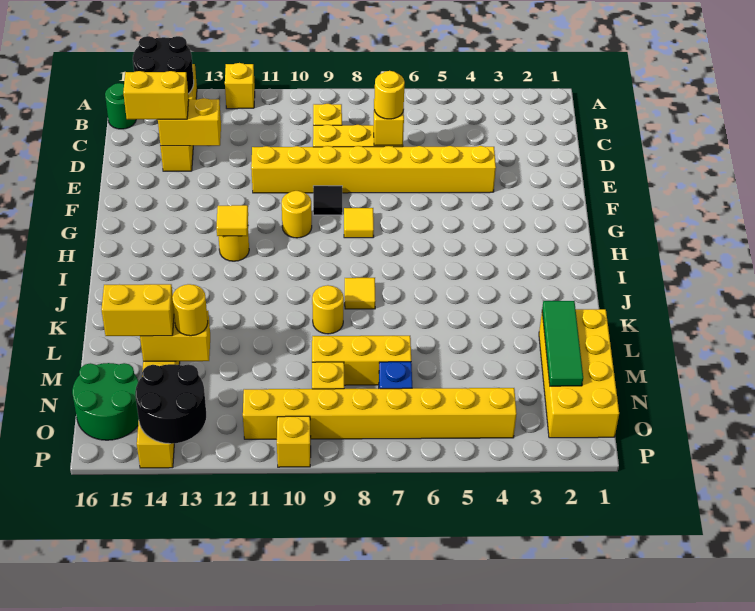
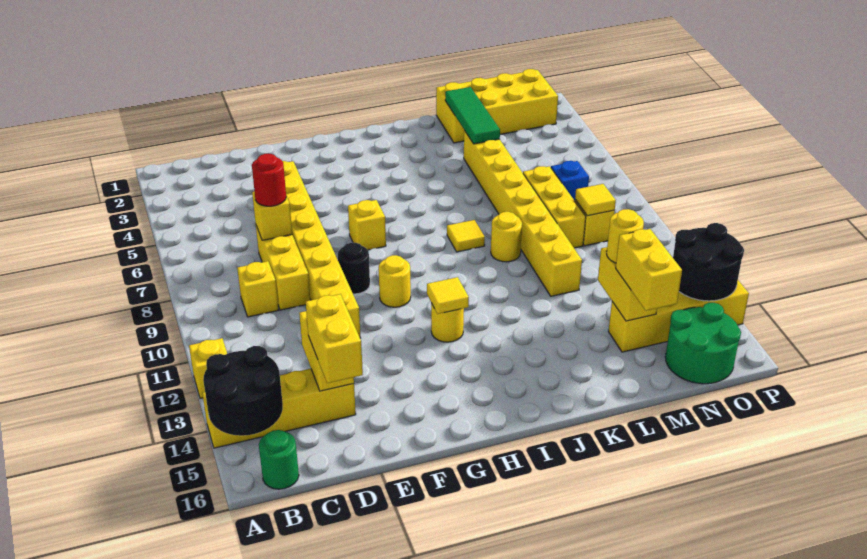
yellow 1x1 round brick [374,71,405,119] -> red 1x1 round brick [252,154,286,206]
black 1x1 tile [313,186,342,215] -> black 1x1 round brick [338,243,370,294]
yellow 1x1 tile [344,208,374,238] -> yellow 1x1 tile moved to [575,184,616,216]
green 1x3 tile [542,301,583,386] -> green 1x3 tile turned to [445,87,500,144]
yellow 1x8 brick [243,388,517,439] -> yellow 1x8 brick moved to [464,130,582,296]
yellow 1x1 brick [277,416,311,467] -> yellow 1x1 brick moved to [348,200,386,250]

